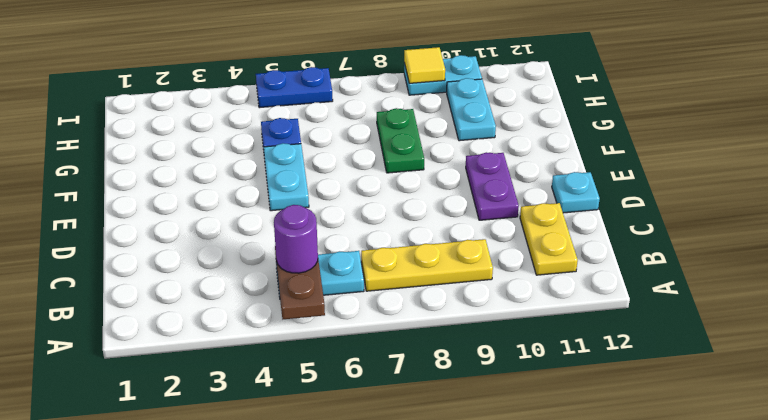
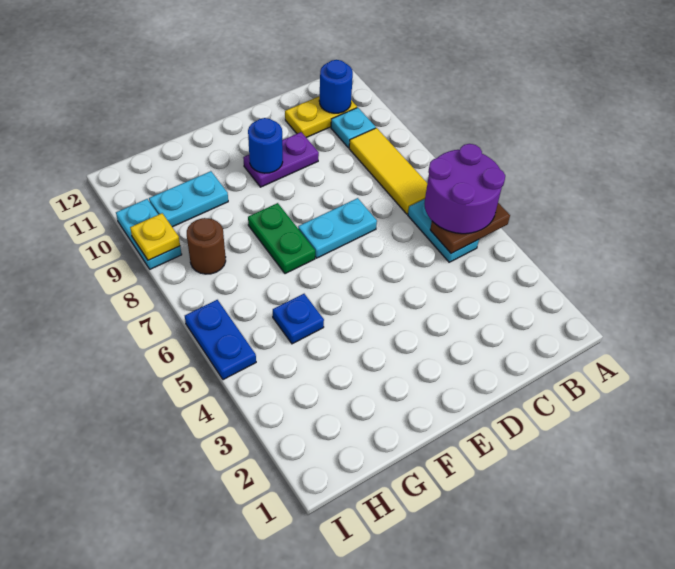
purple 1x1 round brick [274,205,318,273] -> purple 2x2 round brick [424,144,505,234]
yellow 1x3 plate [361,239,493,291] -> yellow 1x3 tile [349,128,427,214]
none -> blue 1x1 round brick [319,60,353,113]
cyan 1x1 plate [552,172,600,213] -> cyan 1x1 plate moved to [331,108,376,148]
cyan 1x2 plate [264,143,309,211] -> cyan 1x2 plate moved to [298,198,377,258]
none -> blue 1x1 round brick [248,118,283,173]
green 1x2 plate [377,108,424,173] -> green 1x2 plate turned to [248,203,315,274]
none -> brown 1x1 round brick [187,218,226,274]
yellow 1x1 tile [404,47,445,83] -> yellow 1x1 plate [130,213,180,260]

